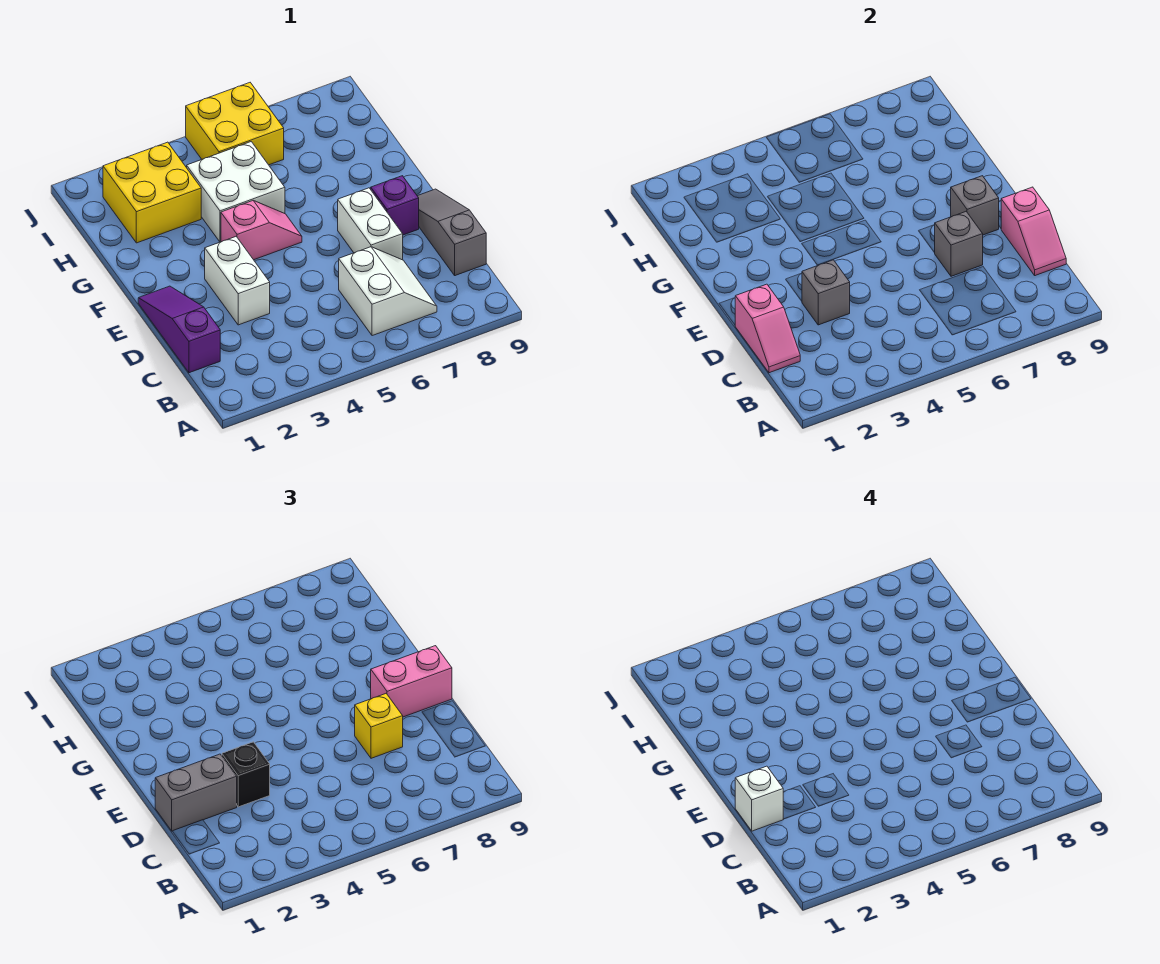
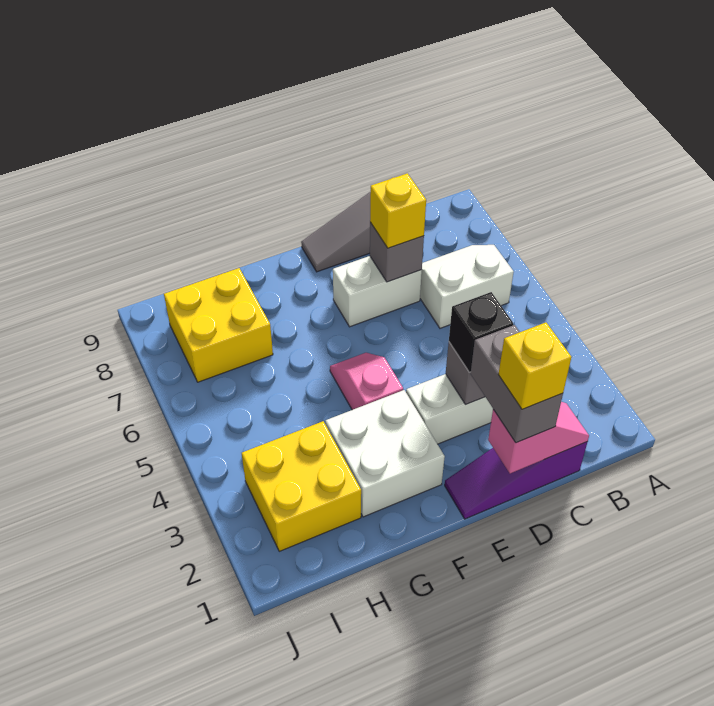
pink 1x2 slope [1001,187,1066,276] -> none
white 1x1 brick [735,766,783,831] -> yellow 1x1 brick [498,323,571,409]
purple 1x1 brick [371,176,419,235] -> none
grey 1x1 brick [951,176,999,235] -> none
pink 1x2 brick [371,646,452,717] -> none
white 2x2 brick [186,142,285,242] -> white 2x2 brick moved to [325,390,445,517]
yellow 2x2 brick [186,83,284,165] -> yellow 2x2 brick moved to [164,268,273,382]

